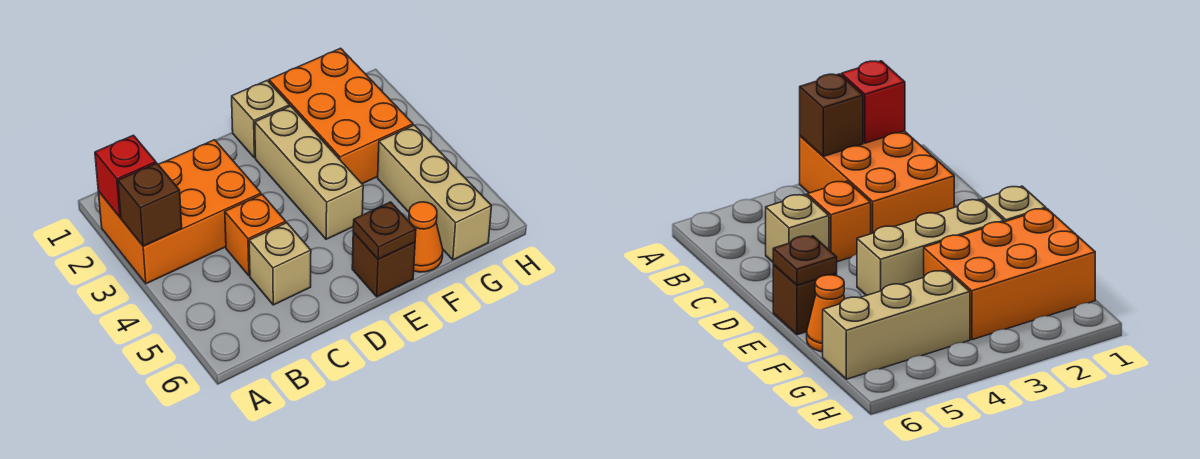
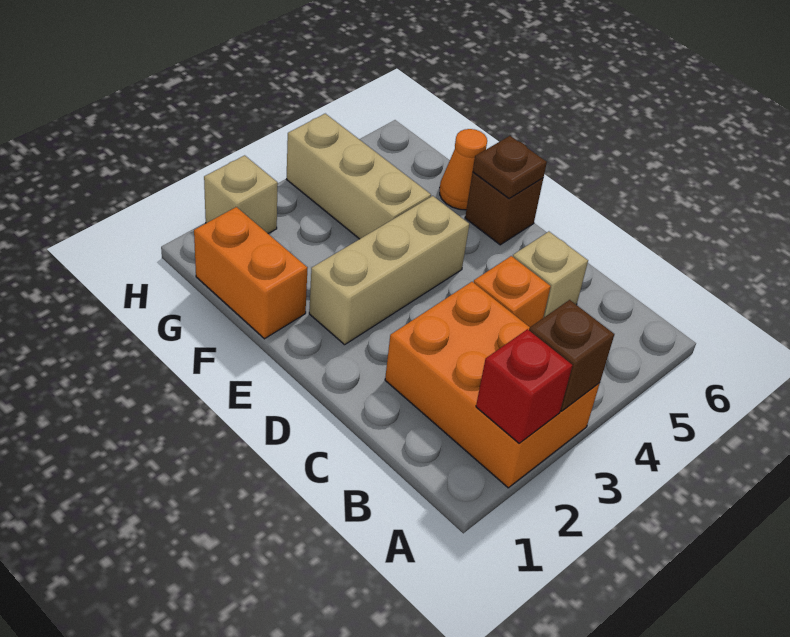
tan 1x1 brick [232,81,290,158] -> tan 1x1 brick moved to [204,155,278,233]
orange 2x3 brick [269,48,413,184] -> orange 1x2 brick [194,207,307,339]
tan 1x3 brick [378,125,491,260] -> tan 1x3 brick turned to [287,114,431,239]

